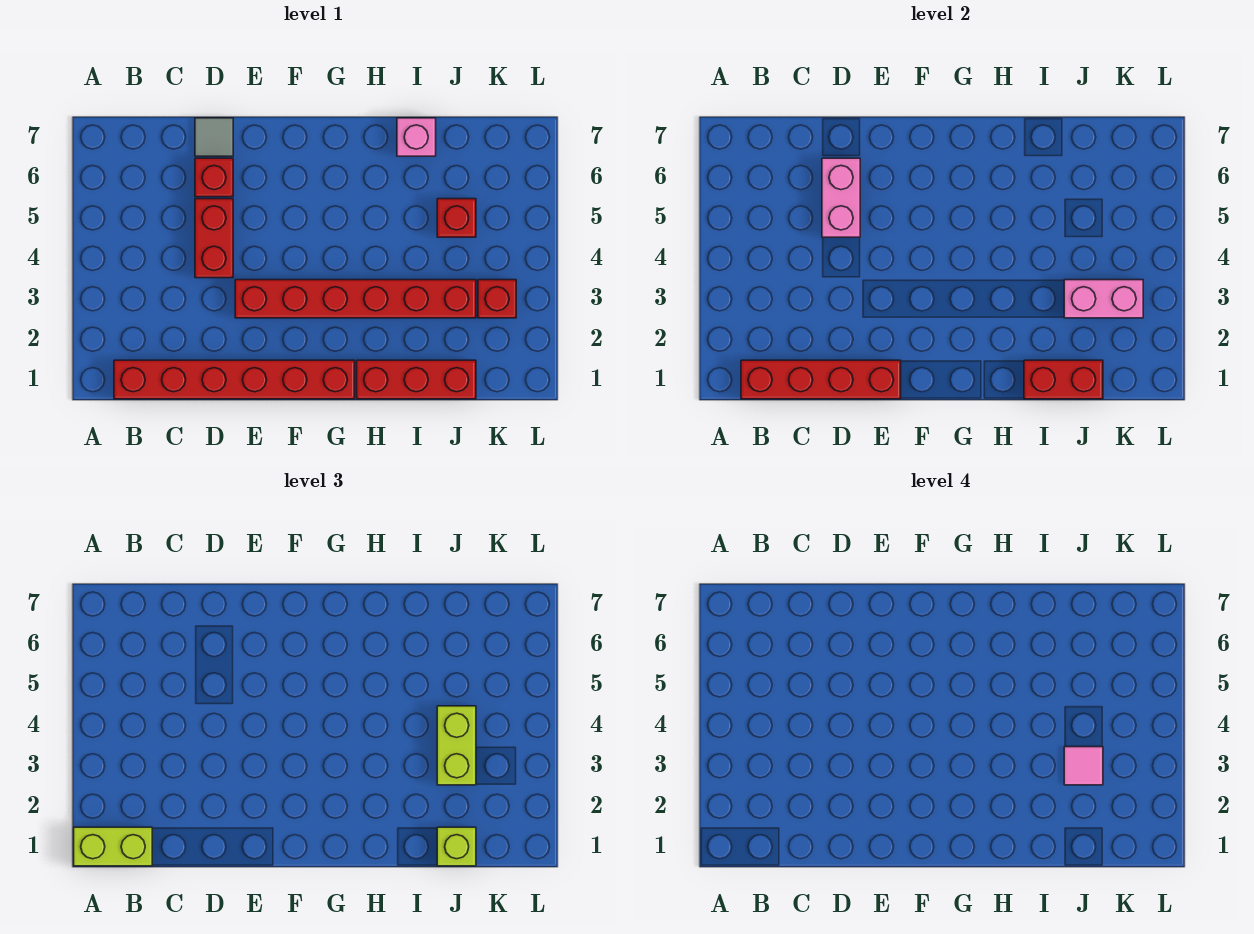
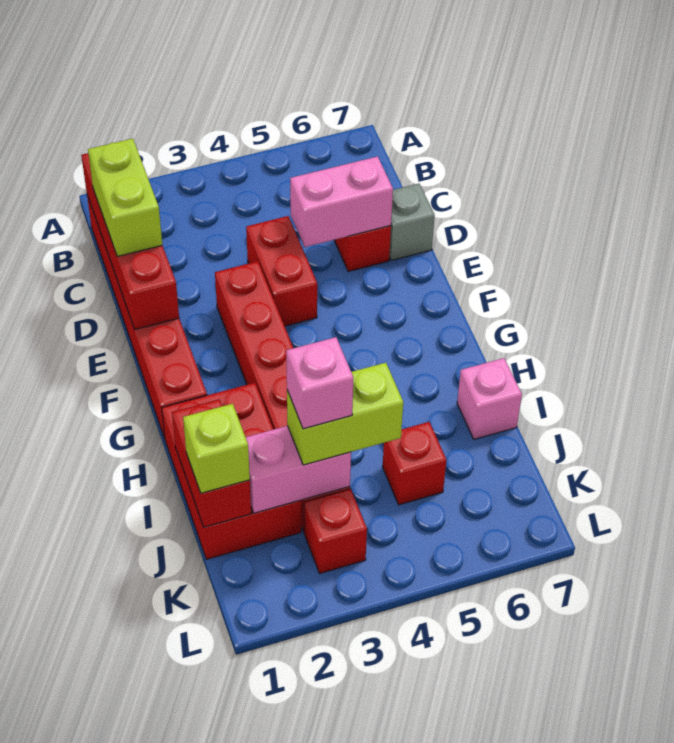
lime 1x2 brick [74,827,152,866] -> lime 1x2 brick moved to [88,139,162,256]
red 1x2 brick [195,199,233,278] -> red 1x2 brick turned to [246,216,317,326]
grey 1x1 tile [195,118,233,156] -> grey 1x1 brick [389,184,435,260]
red 1x3 brick [357,360,476,399] -> red 2x3 brick [162,383,301,559]
pink 1x2 brick [1064,280,1143,318] -> pink 1x2 brick turned to [246,426,351,513]
pink 1x1 tile [1064,747,1103,785] -> pink 1x1 brick [286,337,353,429]

